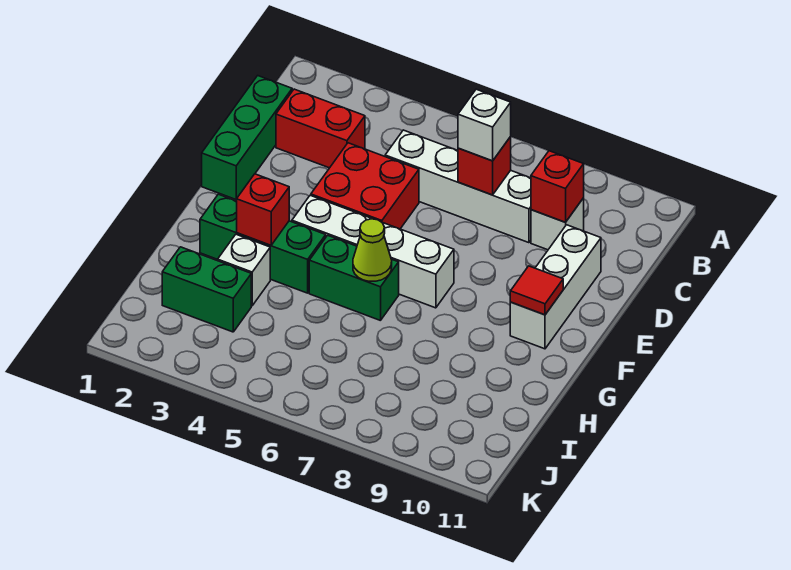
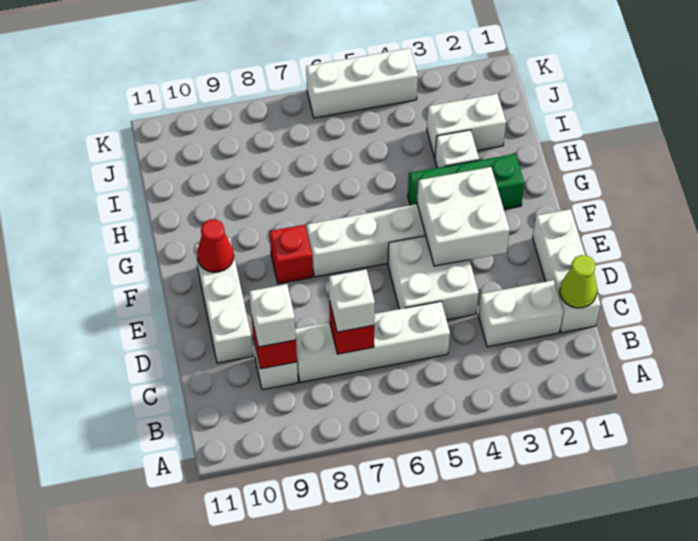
green 1x3 brick [202,76,292,199] -> white 1x3 brick [533,209,601,333]
red 1x2 brick [276,89,365,168] -> white 1x2 brick [478,280,563,347]
none -> white 1x1 brick [249,284,296,347]
red 2x2 brick [311,143,419,229] -> white 2x2 brick [388,236,479,320]
none -> white 2x2 brick [417,167,510,266]
red 1x1 tile [510,266,563,315] -> red 1x1 cone [197,219,234,272]
red 1x1 brick [237,174,289,245] -> red 1x1 brick moved to [269,225,313,284]
green 1x2 brick [309,235,399,321] -> none
lime 1x1 cone [353,219,392,281] -> lime 1x1 cone moved to [560,255,597,308]
green 1x2 brick [162,247,251,332] -> white 1x2 brick [427,94,506,157]
none -> white 1x3 brick [306,48,418,118]

